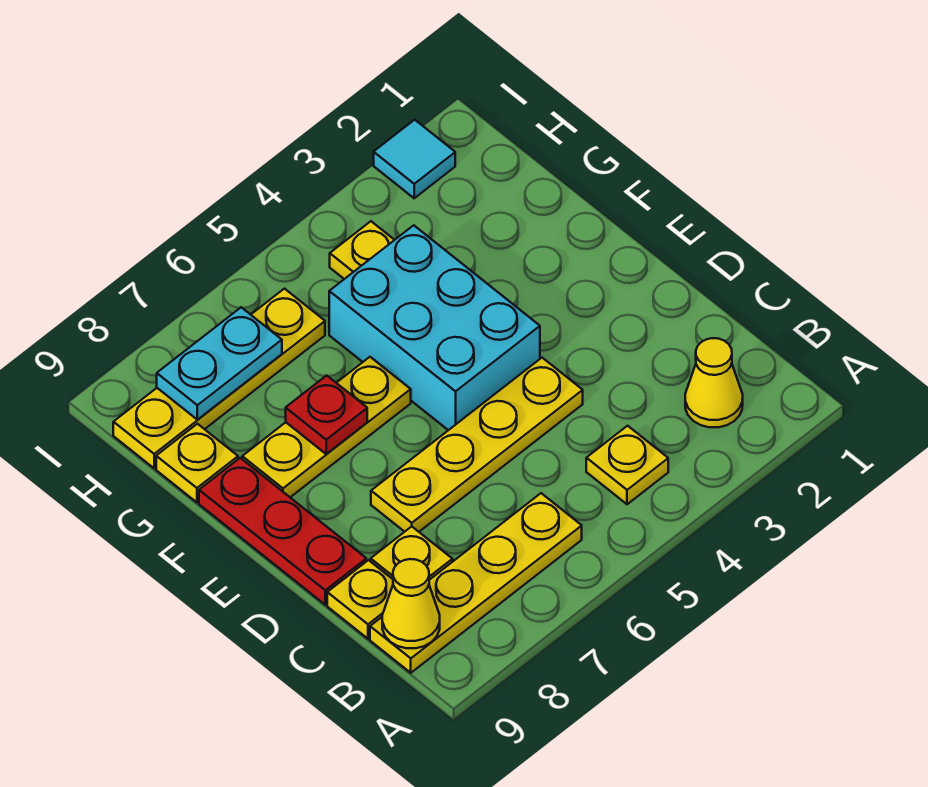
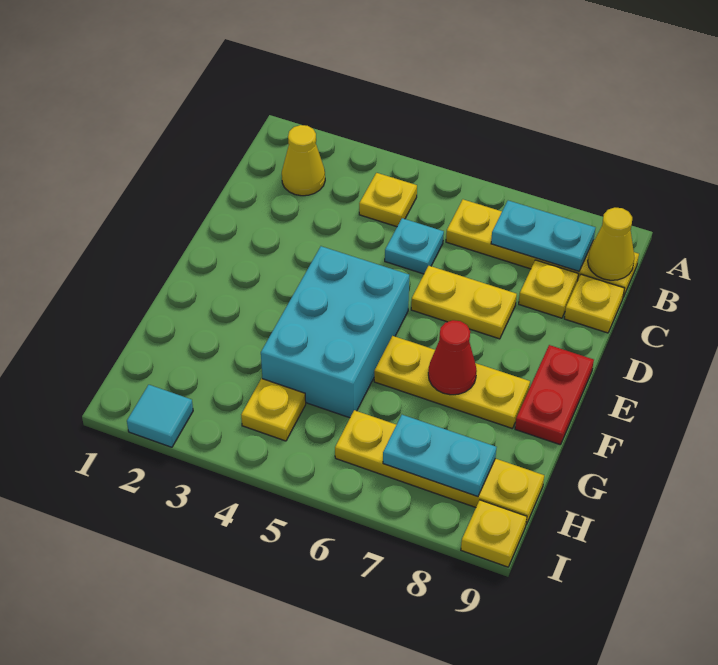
none -> cyan 1x2 plate [491,201,596,271]
none -> cyan 1x1 plate [385,218,444,274]
yellow 1x4 plate [371,358,583,532] -> yellow 1x2 plate [411,266,517,339]
red 1x3 plate [199,458,366,605] -> red 1x2 plate [515,345,594,445]
red 1x1 plate [286,375,367,454] -> red 1x1 cone [428,320,477,395]
yellow 1x1 plate [156,424,238,502] -> yellow 1x1 plate moved to [461,500,527,567]

